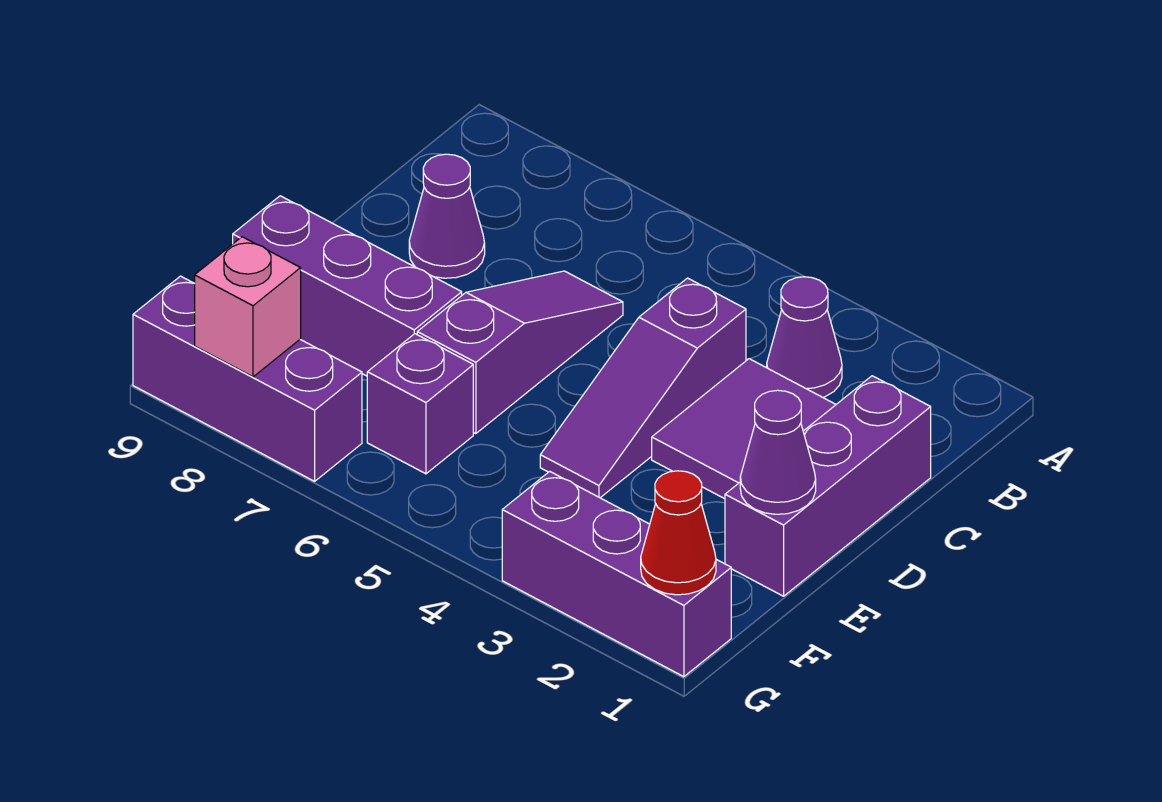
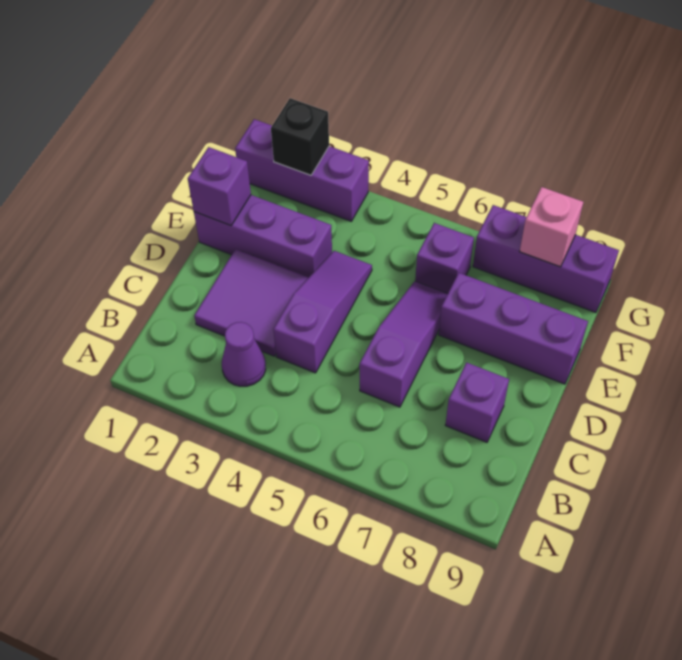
purple 1x3 brick [725,376,931,596] -> purple 1x3 brick turned to [194,195,332,277]
purple 1x3 slope [417,271,623,434] -> purple 1x3 slope turned to [359,281,448,407]
purple 1x1 cone [409,154,485,278] -> purple 1x1 brick [445,362,509,442]
purple 1x1 cone [740,390,816,514] -> purple 1x1 brick [188,147,251,226]
red 1x1 cone [641,471,716,595] -> none
none -> black 1x1 brick [271,98,329,175]

